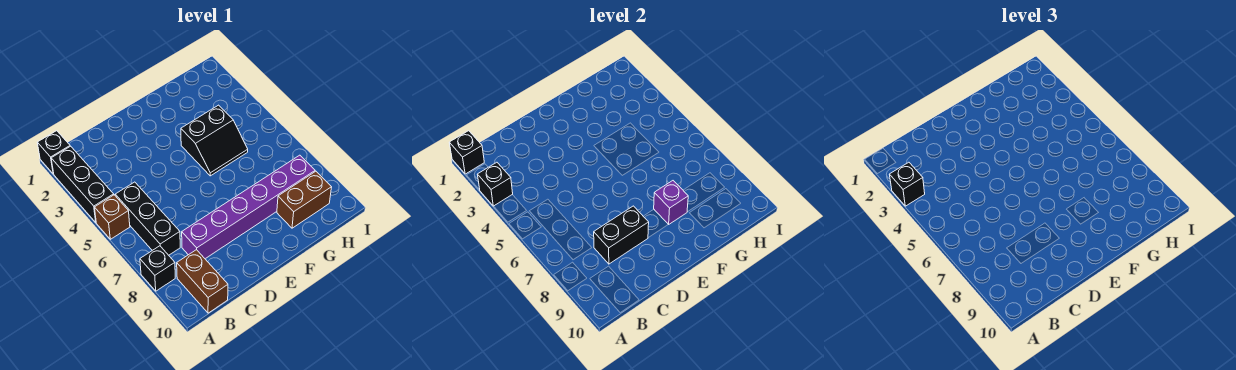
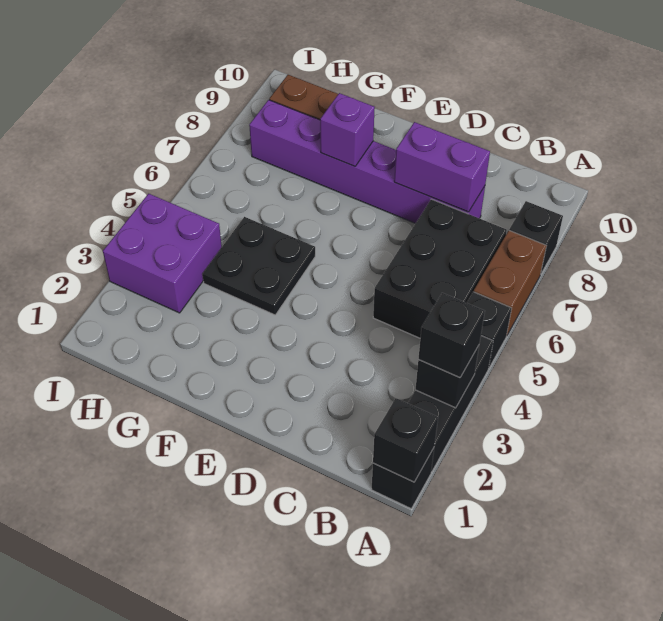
brown 1x1 brick [95,195,130,239] -> black 1x1 brick [467,292,512,367]
black 1x3 brick [115,182,180,255] -> black 2x3 brick [373,199,507,338]
brown 1x2 brick [177,250,228,313] -> brown 1x2 brick moved to [474,231,546,336]
black 1x2 brick [594,206,649,264] -> purple 1x2 brick [394,122,490,212]
black 2x2 slope [181,105,248,176] -> black 2x2 plate [203,217,315,315]
none -> purple 2x2 brick [103,194,222,313]

